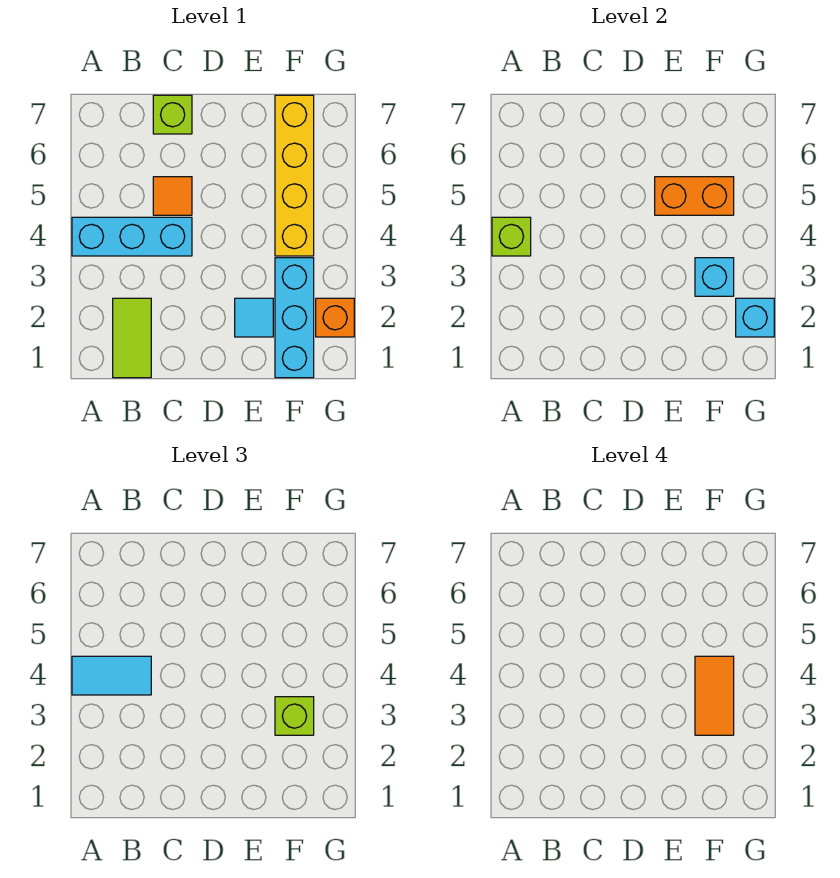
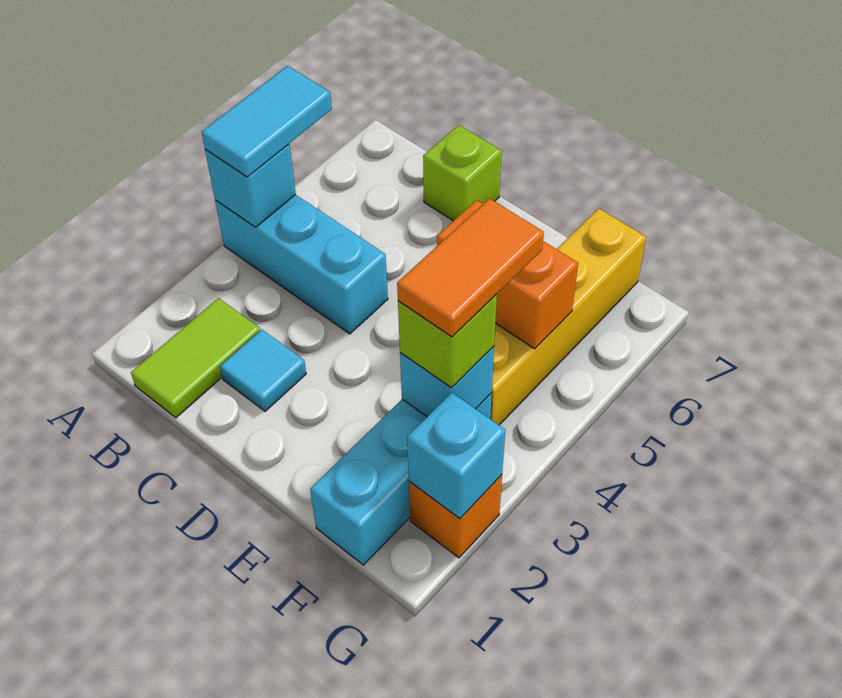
lime 1x1 brick [492,217,531,256] -> cyan 1x1 brick [205,144,296,227]
cyan 1x2 tile [72,656,151,695] -> cyan 1x2 tile turned to [202,66,332,177]
orange 1x1 tile [153,177,192,215] -> none
cyan 1x1 tile [235,298,273,337] -> cyan 1x1 tile moved to [220,330,306,411]

